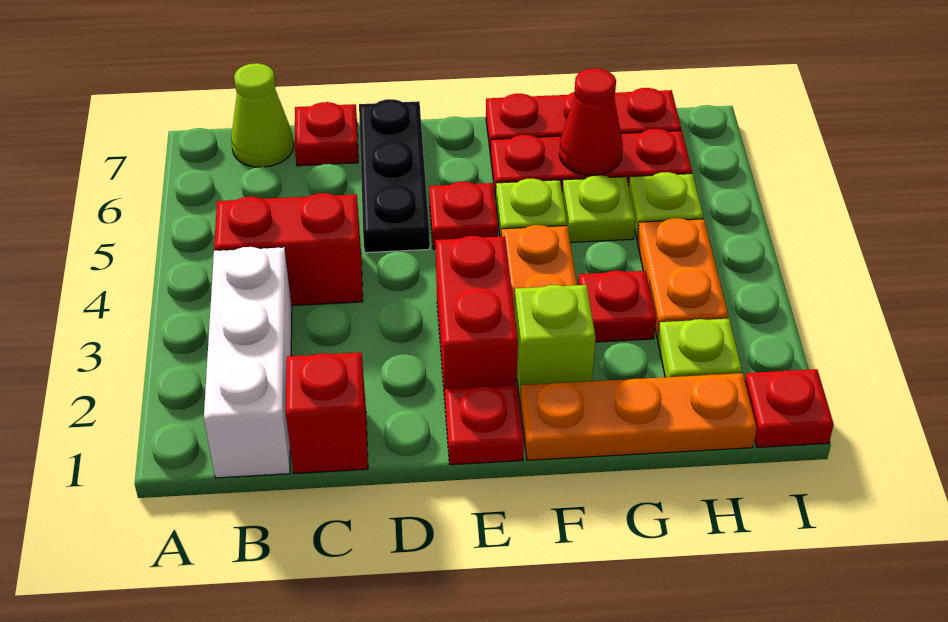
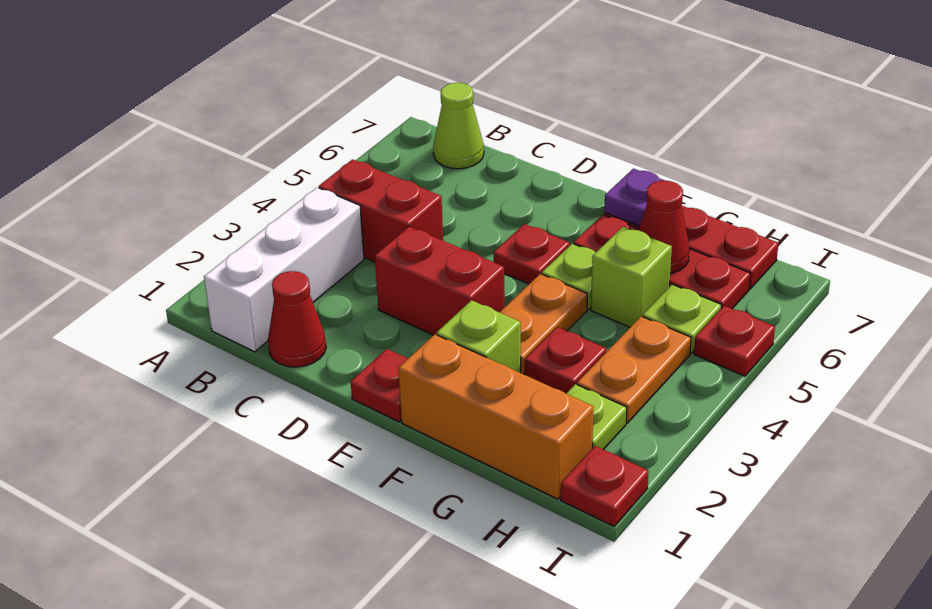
red 1x1 brick [286,352,368,473] -> red 1x1 cone [268,271,326,367]
red 1x1 plate [295,102,358,166] -> red 1x1 plate moved to [694,306,775,376]
black 1x3 plate [359,99,430,253] -> none
red 1x2 brick [435,236,518,400] -> red 1x2 brick turned to [375,227,505,335]
orange 1x3 plate [520,373,757,460] -> orange 1x3 brick [398,334,594,499]
none -> purple 1x1 plate [604,169,665,226]
lime 1x1 plate [562,175,635,242] -> lime 1x1 brick [591,227,672,327]

